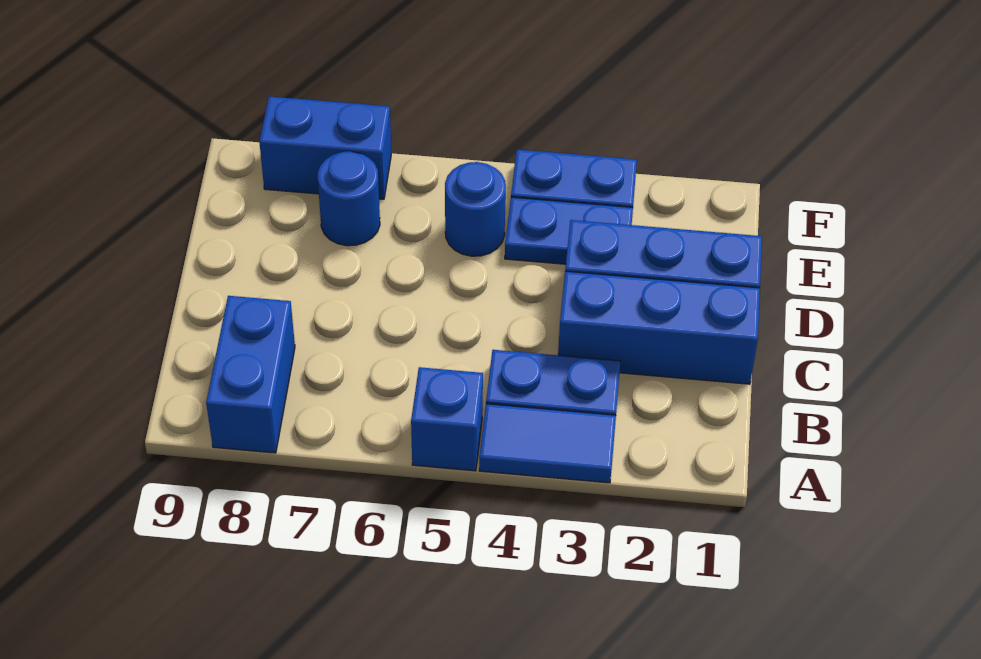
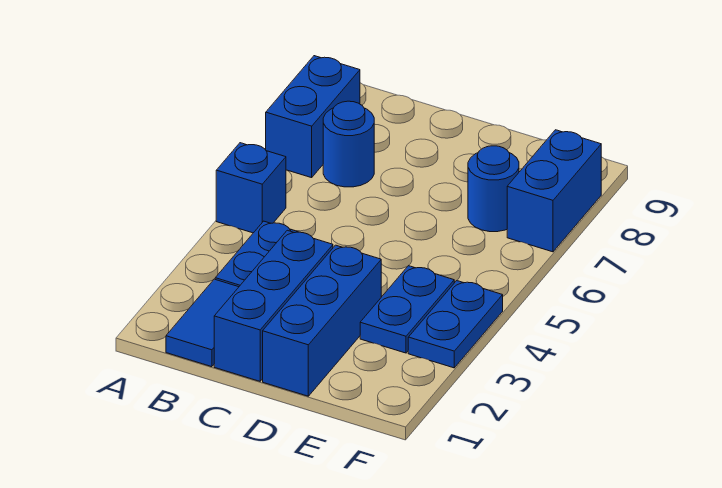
blue 1x2 tile [479,404,616,483] -> blue 1x2 tile moved to [166,279,238,367]
blue 1x2 brick [206,296,295,453] -> blue 1x2 brick turned to [266,56,360,178]
blue 1x1 round brick [445,162,506,256] -> blue 1x1 round brick moved to [323,101,374,187]

